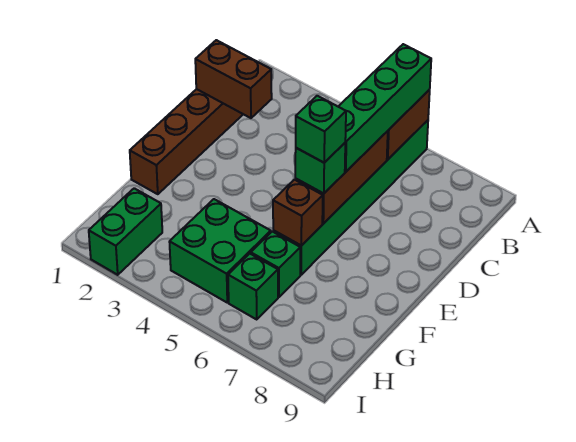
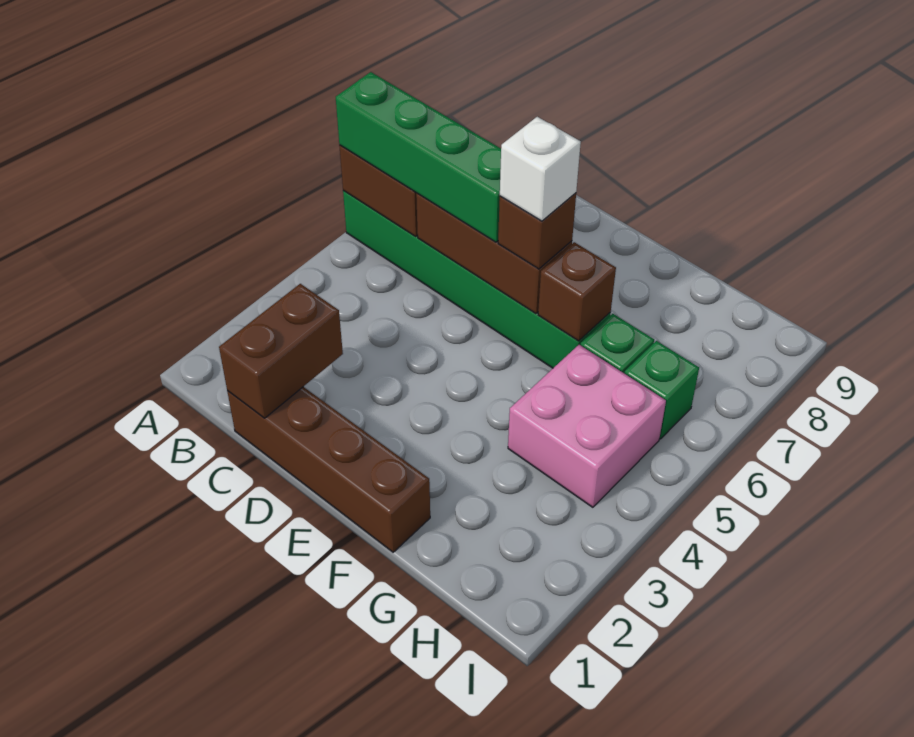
green 1x1 brick [295,143,345,194] -> brown 1x1 brick [498,193,576,269]
green 1x1 brick [296,96,346,163] -> white 1x1 brick [500,117,581,221]
green 2x2 brick [169,199,271,302] -> pink 2x2 brick [508,345,666,507]
green 1x2 brick [89,188,162,275] -> none

